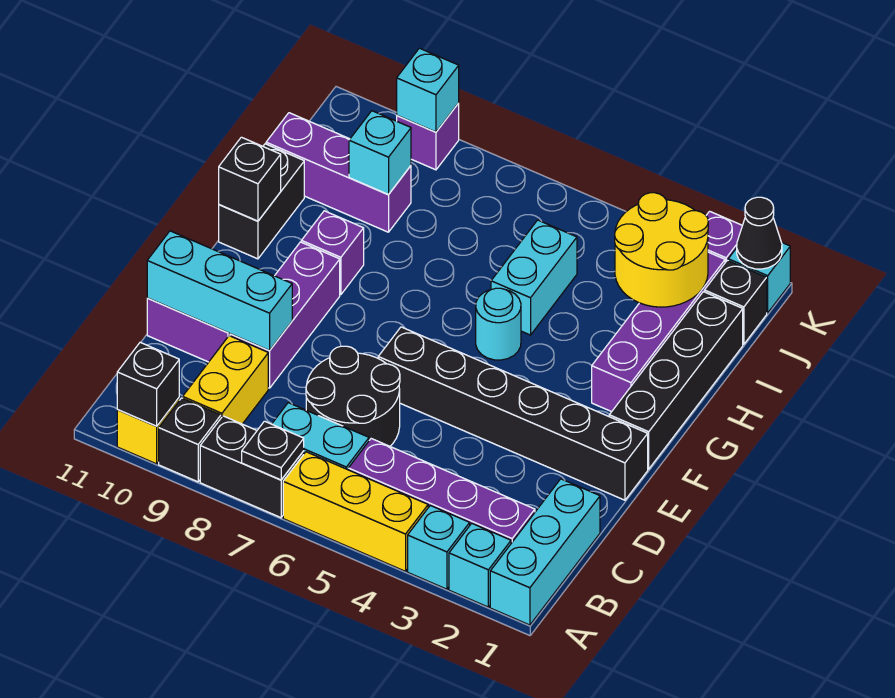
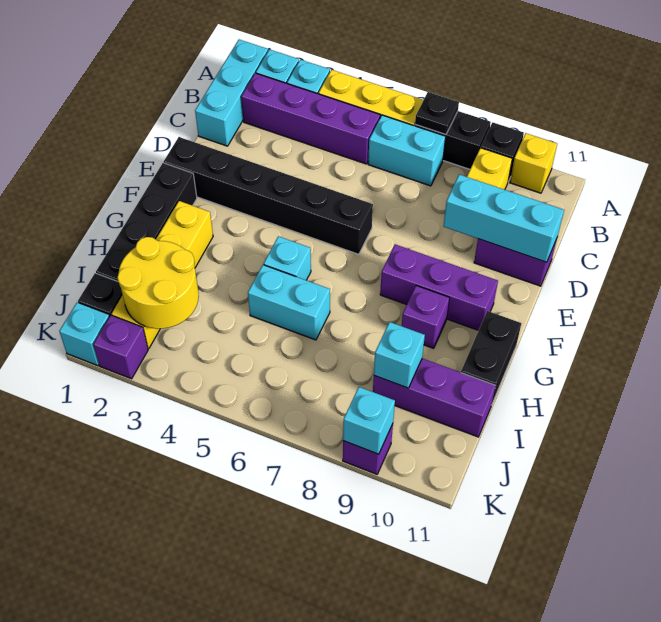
black 1x1 brick [117,342,179,426] -> none
black 2x2 round brick [306,346,400,446] -> none
purple 1x3 brick [230,242,340,388] -> purple 1x3 brick turned to [380,244,498,330]
purple 1x4 brick [592,252,725,412] -> yellow 1x4 brick [112,201,213,348]
cyan 1x1 round brick [476,288,521,360] -> cyan 1x1 brick [264,236,311,280]
black 1x1 brick [219,137,281,221] -> none
cyan 1x2 brick [491,220,577,335] -> cyan 1x2 brick turned to [248,265,330,340]
black 1x1 cone [737,197,782,269] -> none

